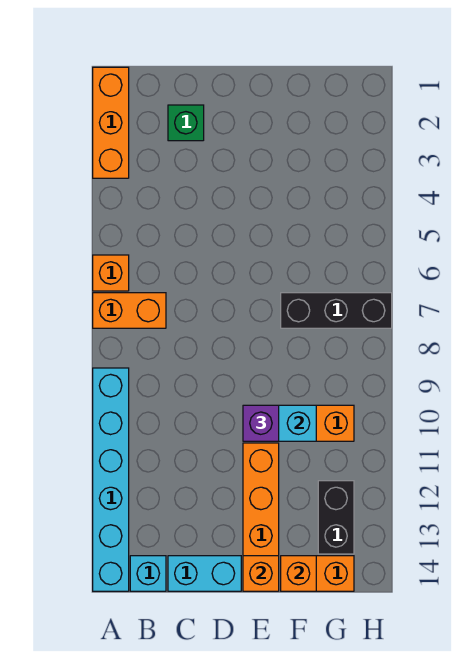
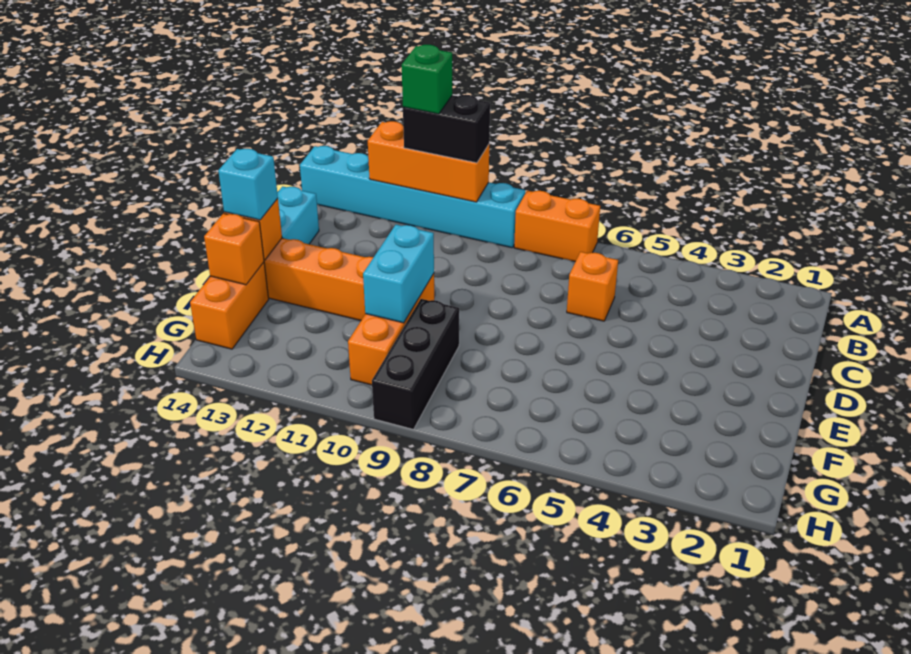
orange 1x3 brick [93,67,129,178] -> orange 1x3 brick moved to [368,121,489,202]
orange 1x1 brick [93,255,129,291] -> orange 1x1 brick moved to [567,252,618,321]
orange 1x2 brick [93,293,166,328] -> orange 1x2 brick turned to [514,190,600,262]
cyan 1x1 brick [130,556,166,591] -> cyan 1x1 brick moved to [218,149,278,220]
green 1x1 brick [168,105,204,141] -> green 1x1 brick moved to [402,45,452,114]
purple 1x1 brick [243,405,279,441] -> none
black 1x3 brick [281,293,392,328] -> black 1x3 brick moved to [372,299,459,429]
black 1x2 brick [318,481,354,554] -> black 1x2 brick moved to [403,95,490,163]

